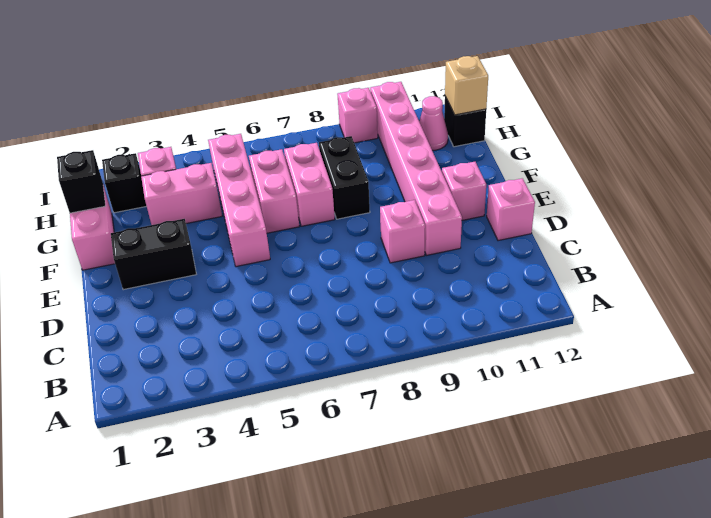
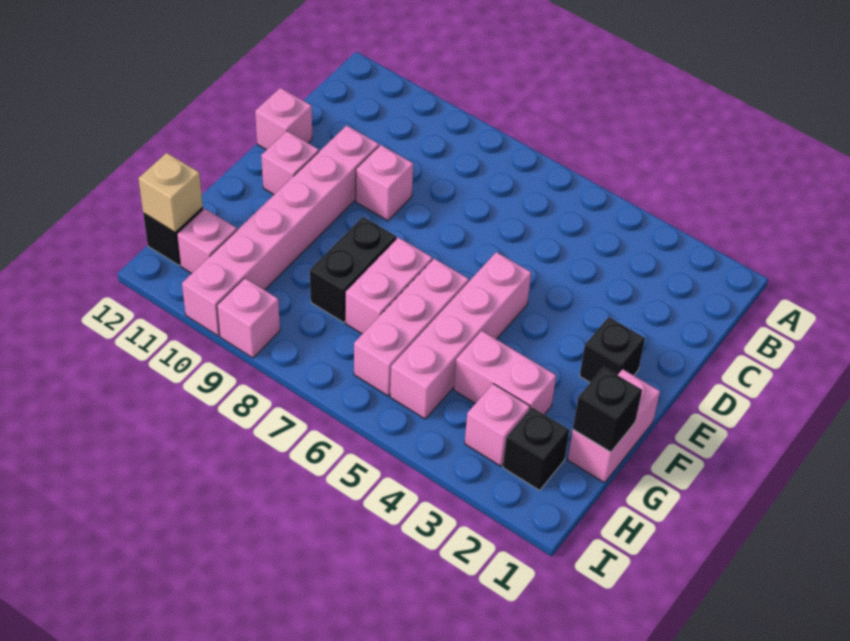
black 1x2 brick [111,219,196,290] -> black 1x1 brick [580,317,645,382]
pink 1x2 brick [249,149,299,233] -> pink 1x3 brick [354,259,469,396]
pink 1x1 cone [419,96,448,150] -> pink 1x1 brick [177,208,237,273]

